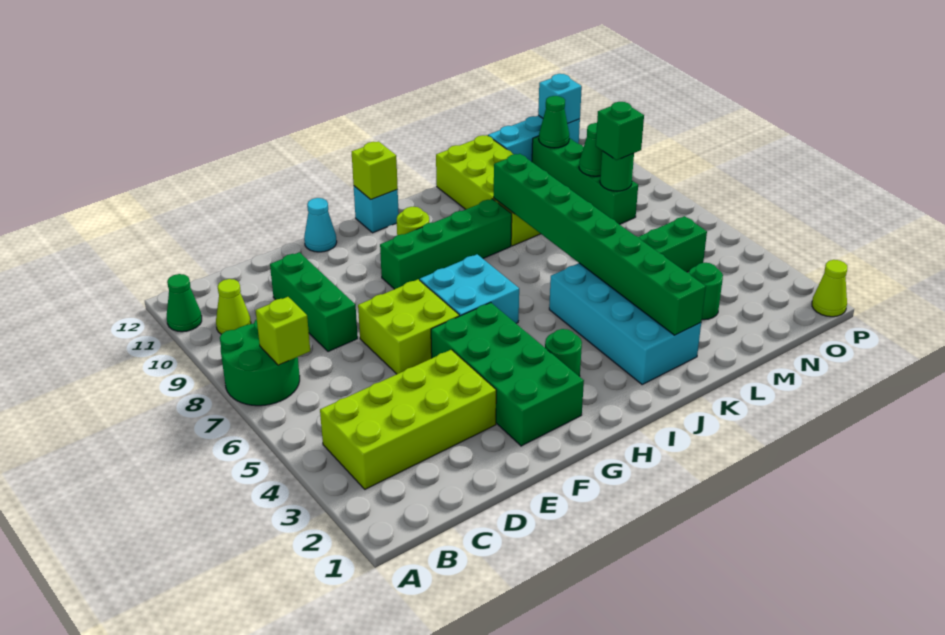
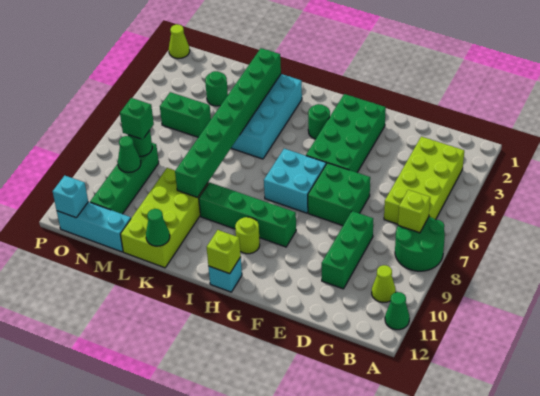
lime 2x4 brick [320,350,496,489] -> lime 2x4 brick turned to [384,137,464,224]
lime 2x2 brick [358,279,459,374] -> green 2x2 brick [308,163,370,226]
cyan 1x1 cone [304,198,337,252] -> none
green 1x1 cone [539,96,569,148] -> green 1x1 cone moved to [146,209,170,246]

